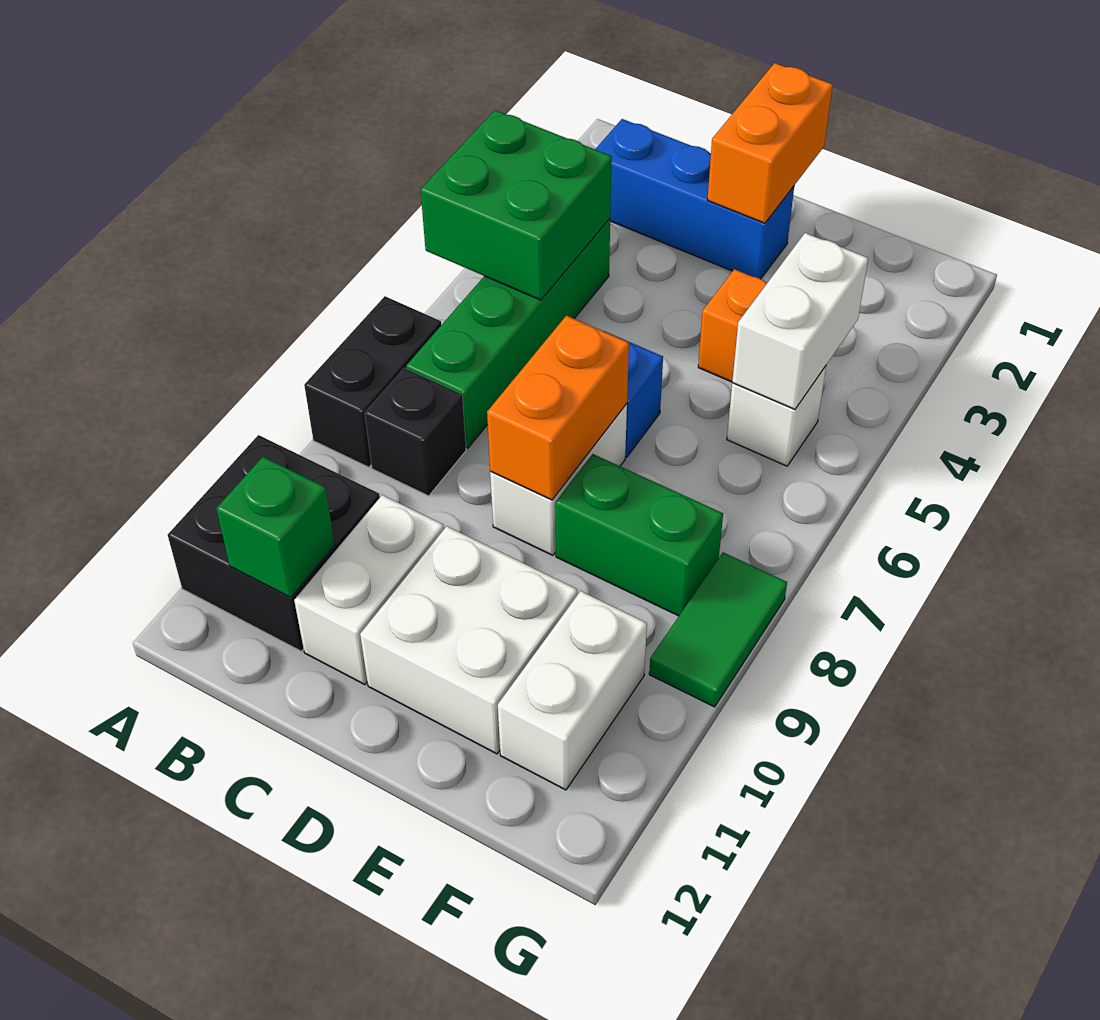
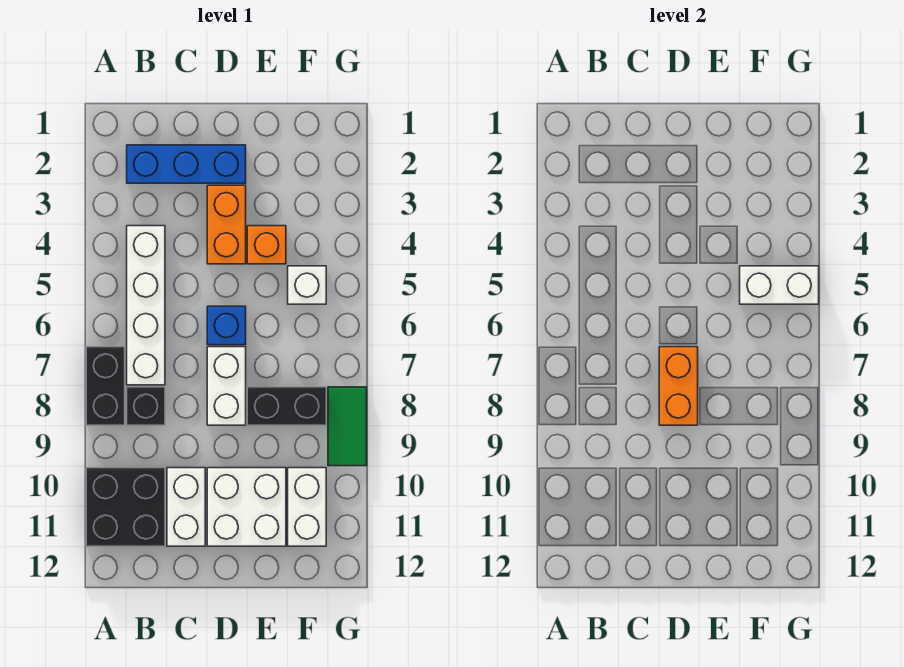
green 2x2 brick [421,110,612,300] -> none
green 1x4 brick [406,219,610,448] -> white 1x4 brick [127,226,165,385]
green 1x1 brick [216,457,335,598] -> none
orange 1x2 brick [708,63,833,223] -> orange 1x2 brick moved to [207,185,246,264]
green 1x2 brick [555,454,723,616] -> black 1x2 brick [247,387,326,425]
white 1x2 brick [732,233,868,409] -> white 1x2 brick turned to [740,266,819,304]

